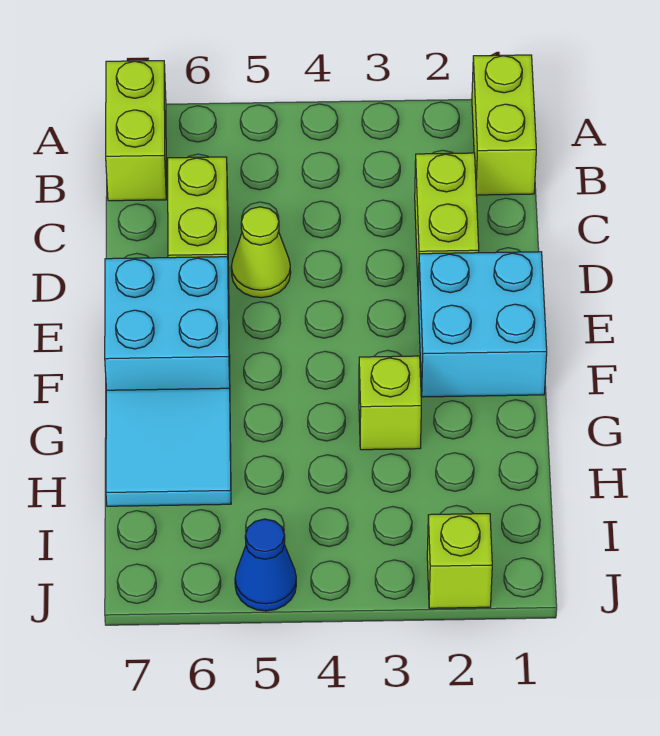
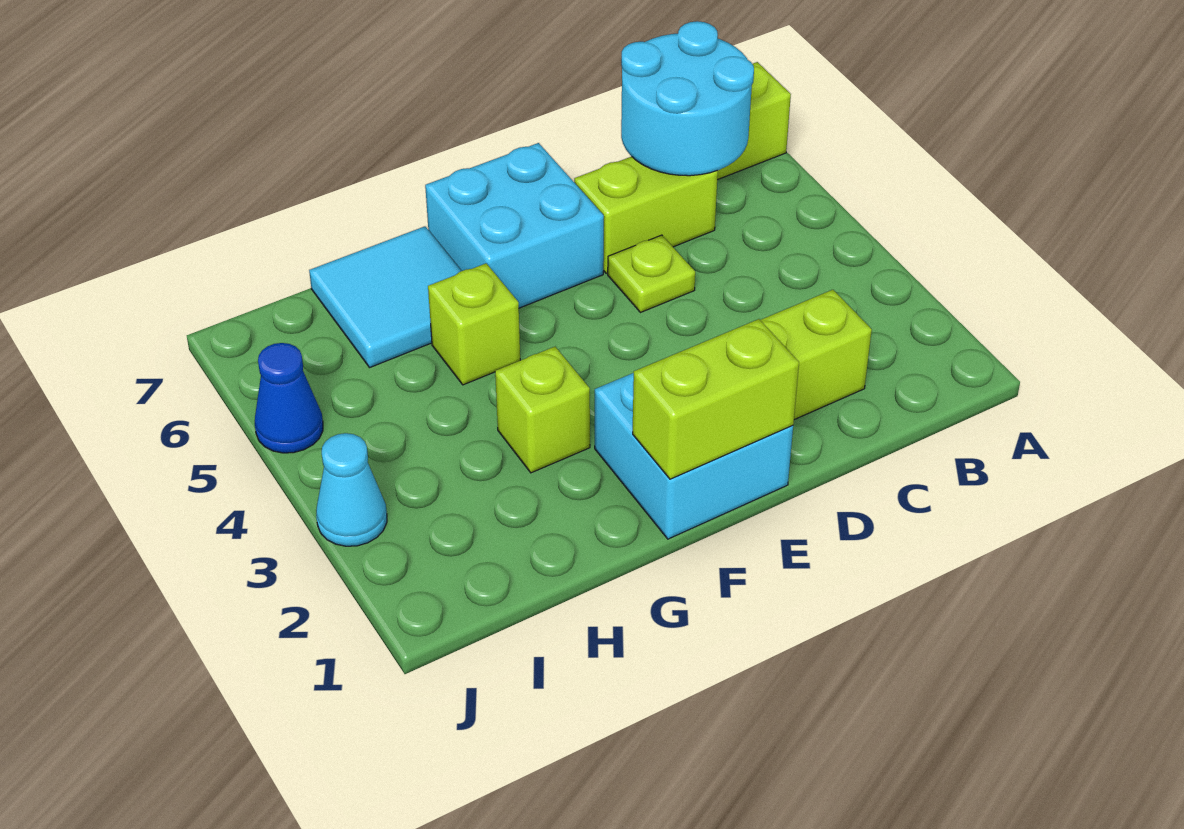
lime 1x2 brick [472,55,536,195] -> lime 1x2 brick moved to [633,319,799,479]
none -> cyan 2x2 round brick [621,21,754,176]
lime 1x1 cone [231,207,291,298] -> lime 1x1 plate [608,235,695,313]
lime 1x1 brick [427,514,492,608] -> lime 1x1 brick moved to [428,263,520,385]
none -> cyan 1x1 cone [316,433,387,546]

